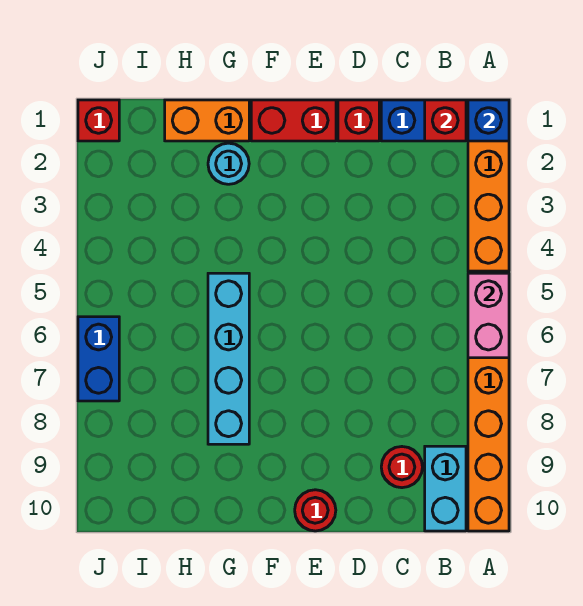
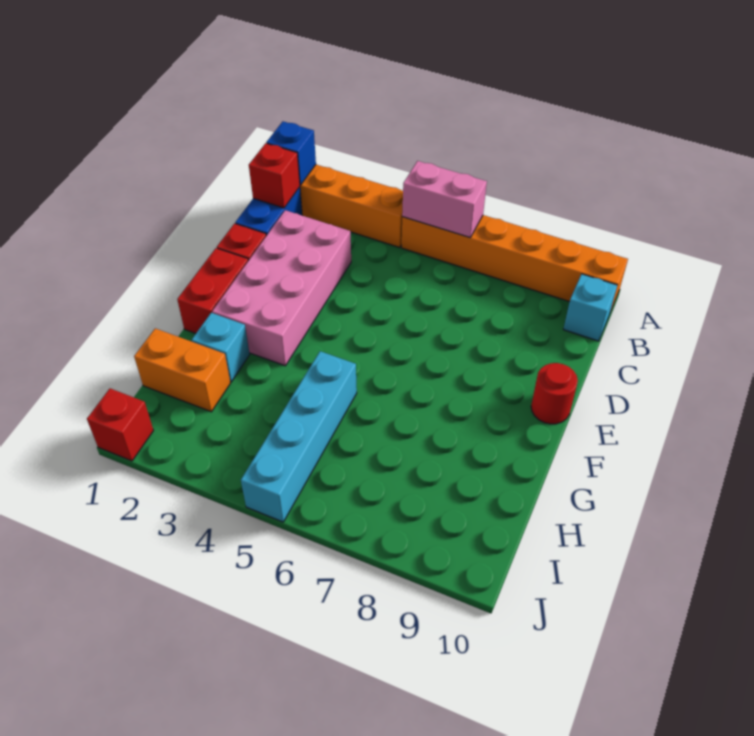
cyan 1x2 brick [425,446,466,531] -> cyan 1x1 brick [563,274,618,341]
none -> pink 2x4 brick [212,210,351,366]
red 1x1 round brick [381,447,422,488] -> none
orange 1x2 brick [165,100,249,141] -> orange 1x2 brick turned to [134,328,230,412]
cyan 1x1 round brick [208,143,249,184] -> cyan 1x1 brick [192,313,250,382]
cyan 1x4 brick [208,273,249,444] -> cyan 1x4 brick turned to [241,351,357,522]
blue 1x2 brick [78,317,119,401] -> none

